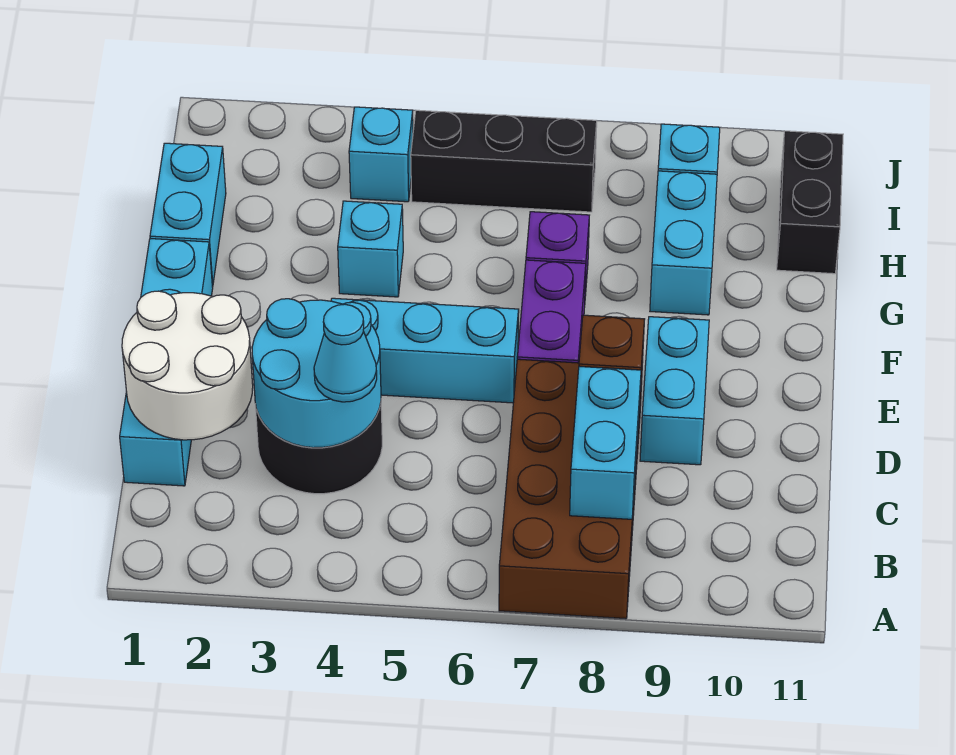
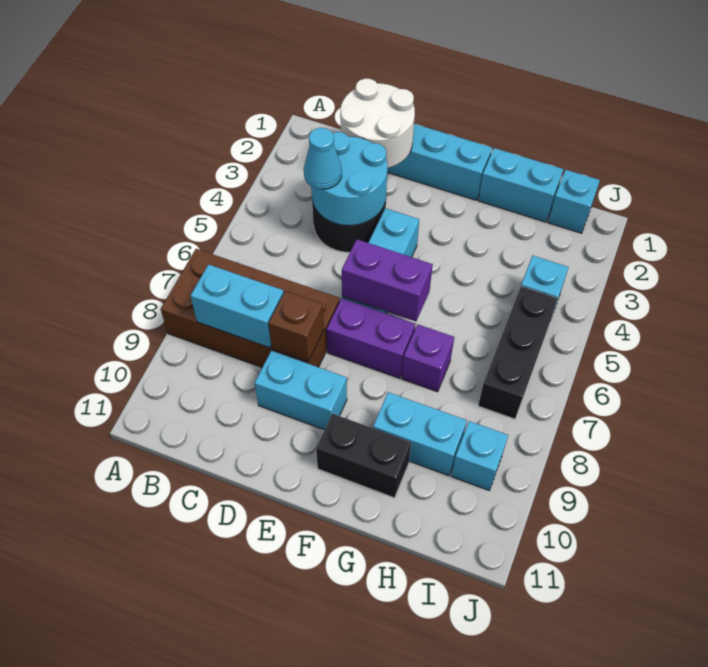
none -> purple 1x2 brick [342,239,433,321]
cyan 1x1 brick [338,201,403,297] -> cyan 1x1 brick moved to [548,170,600,233]
black 1x2 brick [777,131,843,274] -> black 1x2 brick moved to [316,414,411,498]

